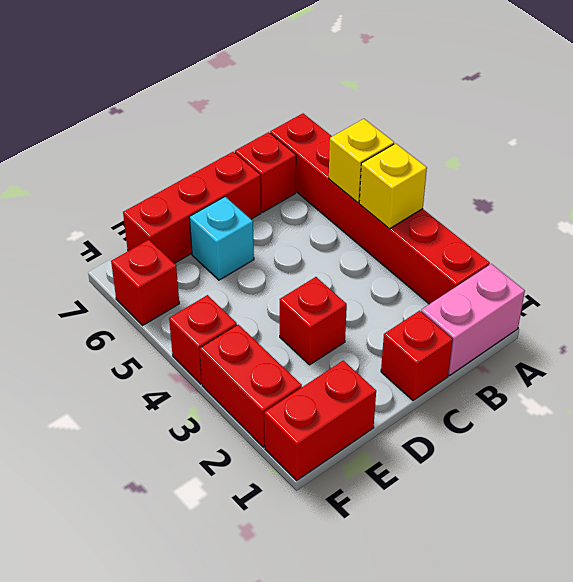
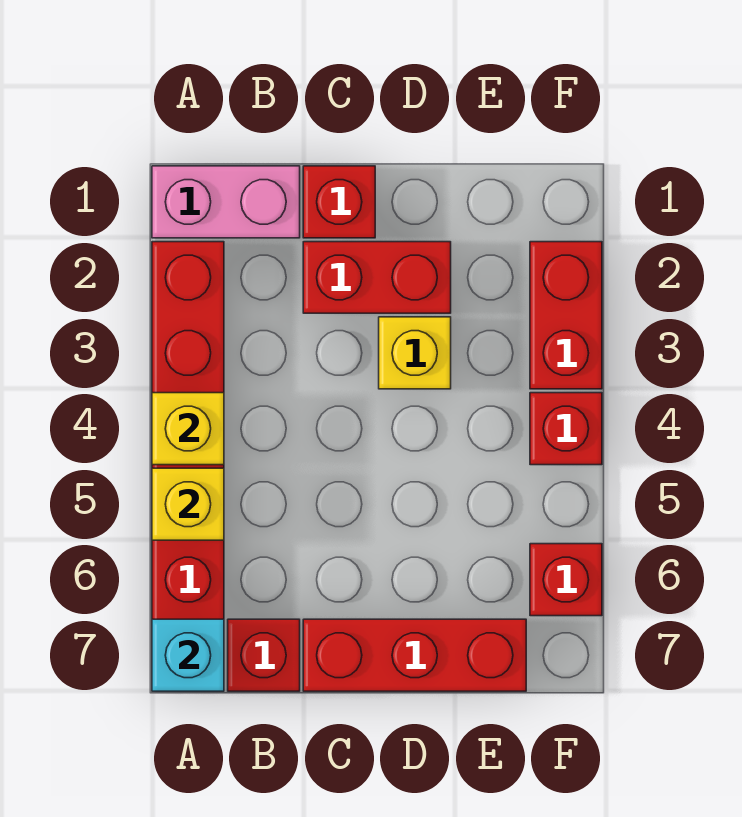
red 1x1 brick [280,277,347,365] -> yellow 1x1 brick [379,317,451,389]
cyan 1x1 brick [189,197,254,280] -> cyan 1x1 brick moved to [152,619,224,691]
red 1x2 brick [264,360,376,480] -> red 1x2 brick moved to [303,242,451,313]

